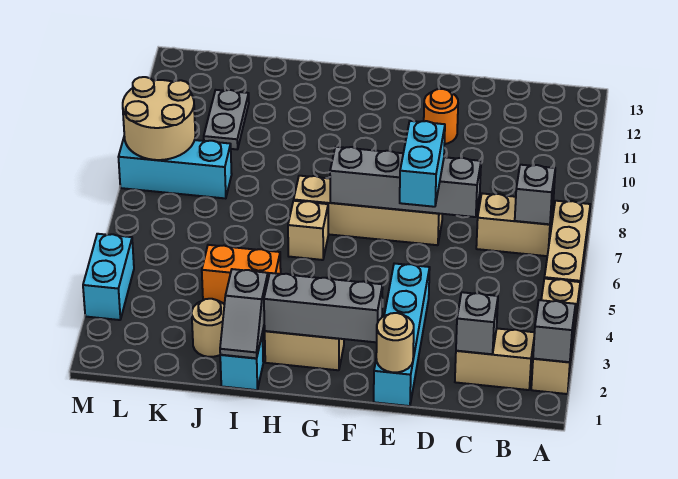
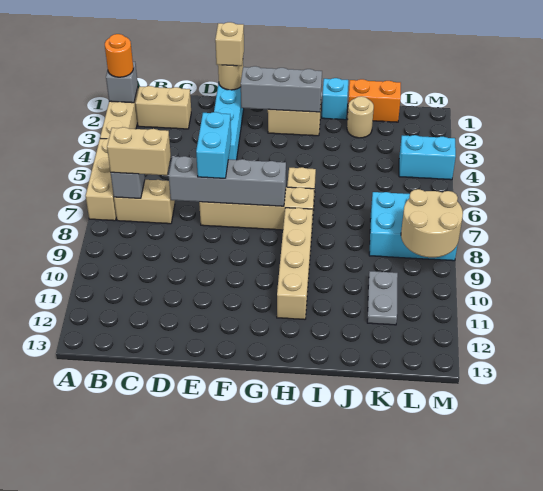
none -> tan 1x2 brick [107,127,171,175]
grey 1x1 brick [456,292,498,354] -> none
none -> tan 1x1 brick [215,22,244,66]
orange 1x1 round brick [424,89,458,144] -> orange 1x1 round brick moved to [105,34,133,77]
none -> tan 1x4 brick [277,208,313,319]
grey 1x2 slope [220,269,268,358] -> none
orange 1x2 brick [202,245,281,303] -> orange 1x2 brick moved to [348,79,401,122]
cyan 1x3 brick [119,137,232,199] -> cyan 2x3 brick [369,192,457,261]
cyan 1x2 brick [83,234,134,320] -> cyan 1x2 brick turned to [399,135,456,180]

